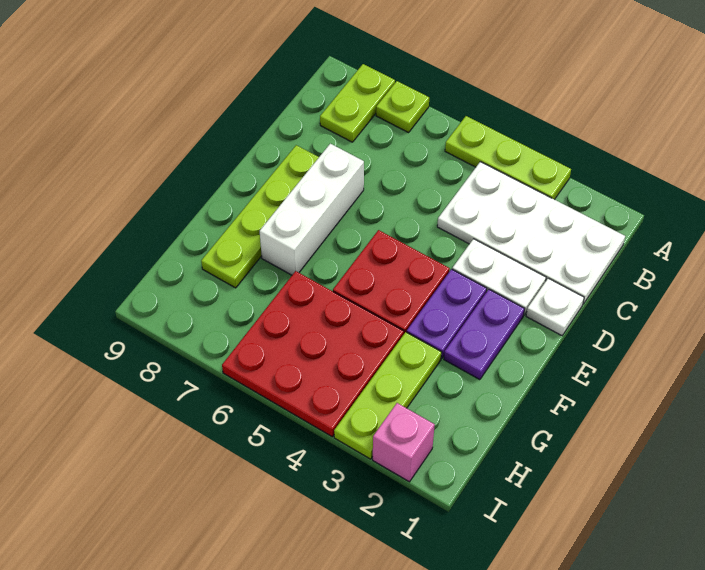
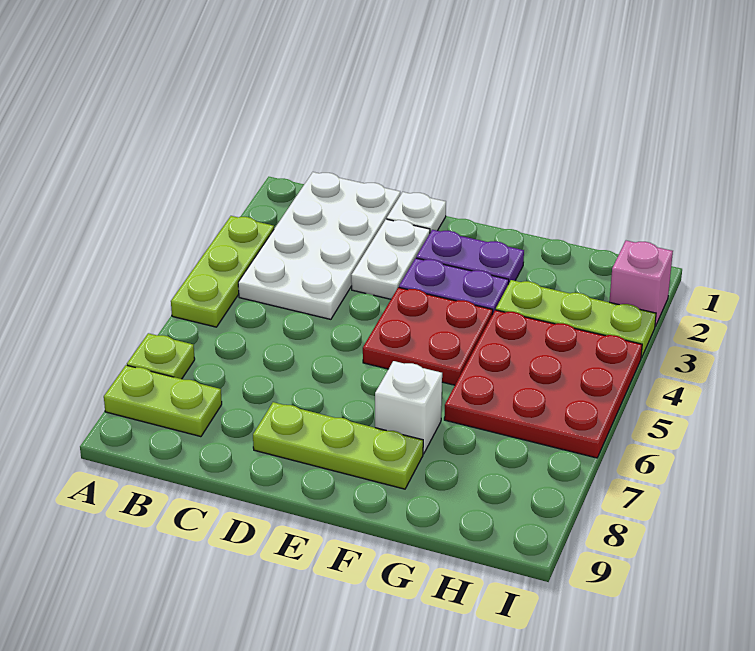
white 1x3 brick [260,144,364,275] -> white 1x1 brick [375,361,442,454]
lime 1x4 plate [201,145,319,288] -> lime 1x3 plate [253,402,423,489]

